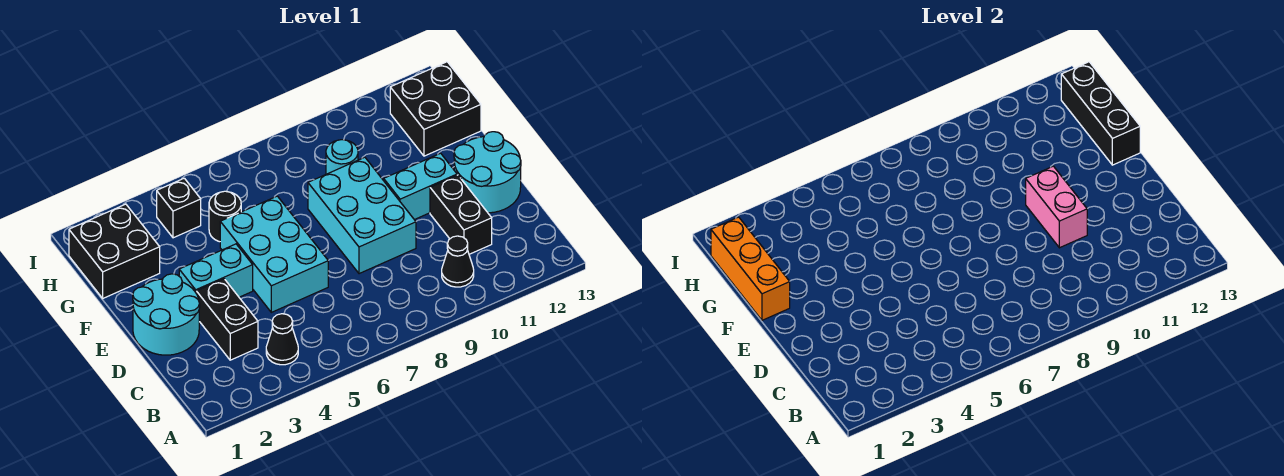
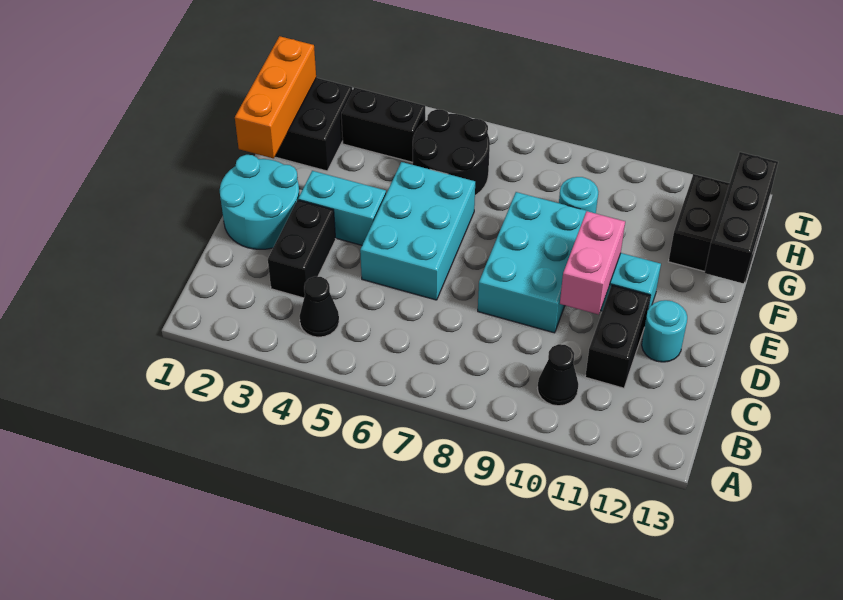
cyan 2x2 round brick [454,132,521,213] -> cyan 1x1 round brick [642,300,687,362]
black 1x1 round brick [209,191,241,242] -> black 2x2 round brick [413,109,490,195]
black 1x1 brick [157,178,201,238] -> black 1x2 brick [341,88,425,162]

